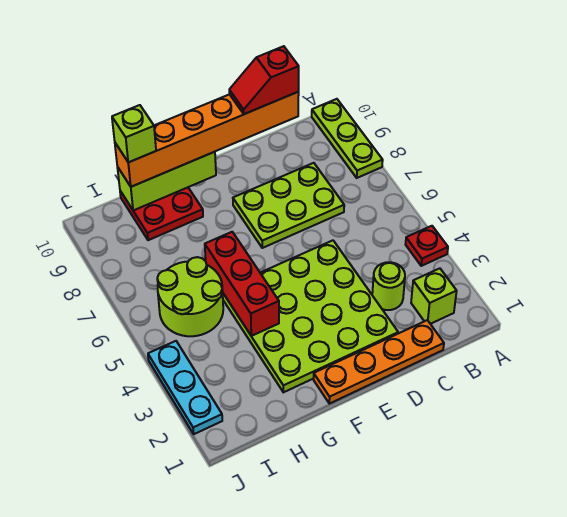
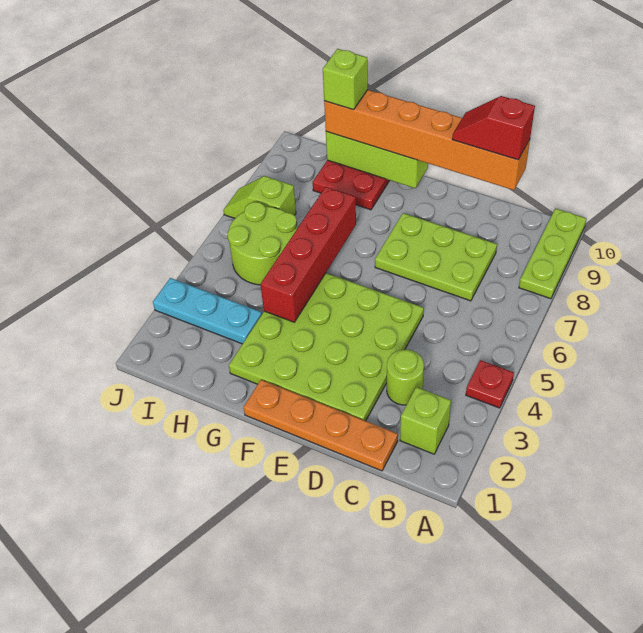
red 1x3 brick [205,232,279,336] -> red 1x4 brick [260,187,356,322]
none -> lime 1x2 slope [223,176,296,218]
cyan 1x3 plate [148,341,222,434] -> cyan 1x3 plate turned to [153,278,262,344]

